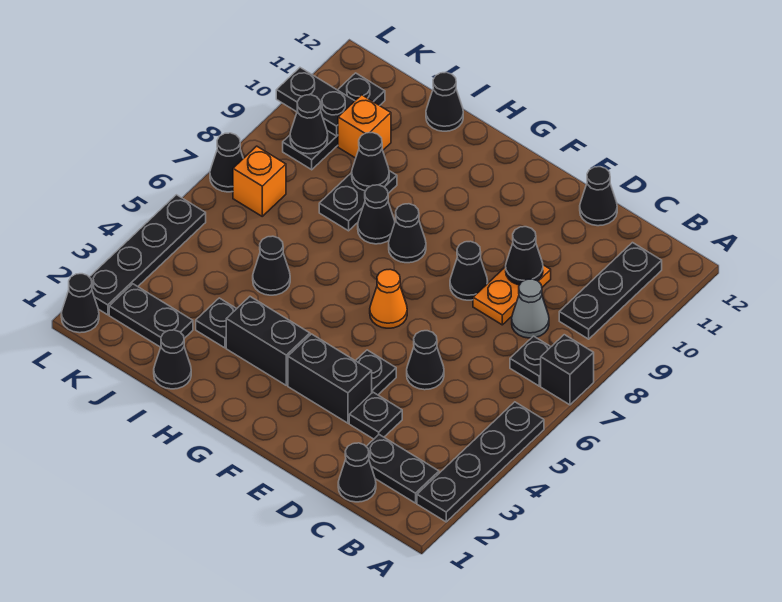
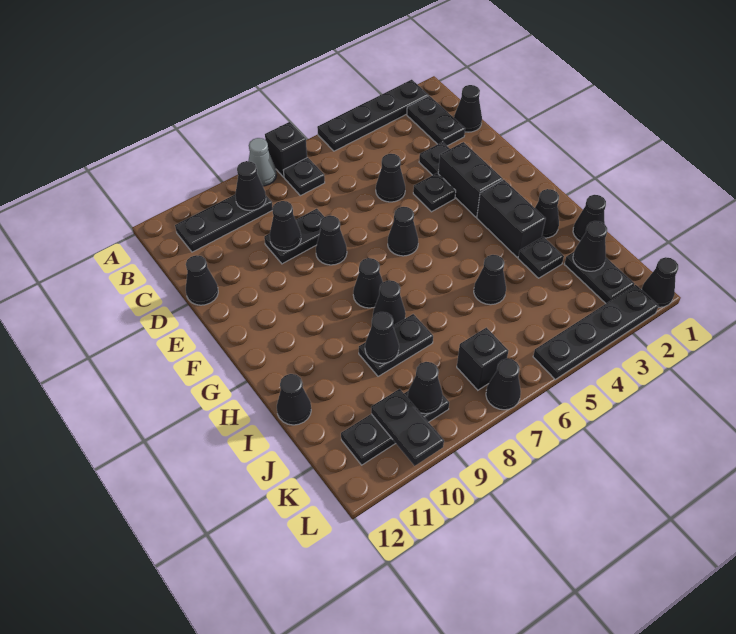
none -> black 1x1 cone [235,161,266,211]
grey 1x1 cone [512,279,549,338] -> grey 1x1 cone moved to [249,138,277,186]
orange 1x2 plate [473,265,551,325] -> black 1x2 plate [264,209,324,264]
orange 1x1 cone [370,269,407,328] -> black 1x1 cone [388,207,418,256]
none -> black 1x1 cone [535,189,559,238]
none -> black 1x1 cone [573,221,607,271]
orange 1x1 brick [338,95,391,158] -> none
orange 1x1 brick [233,146,286,216] -> black 1x1 brick [457,328,508,390]

